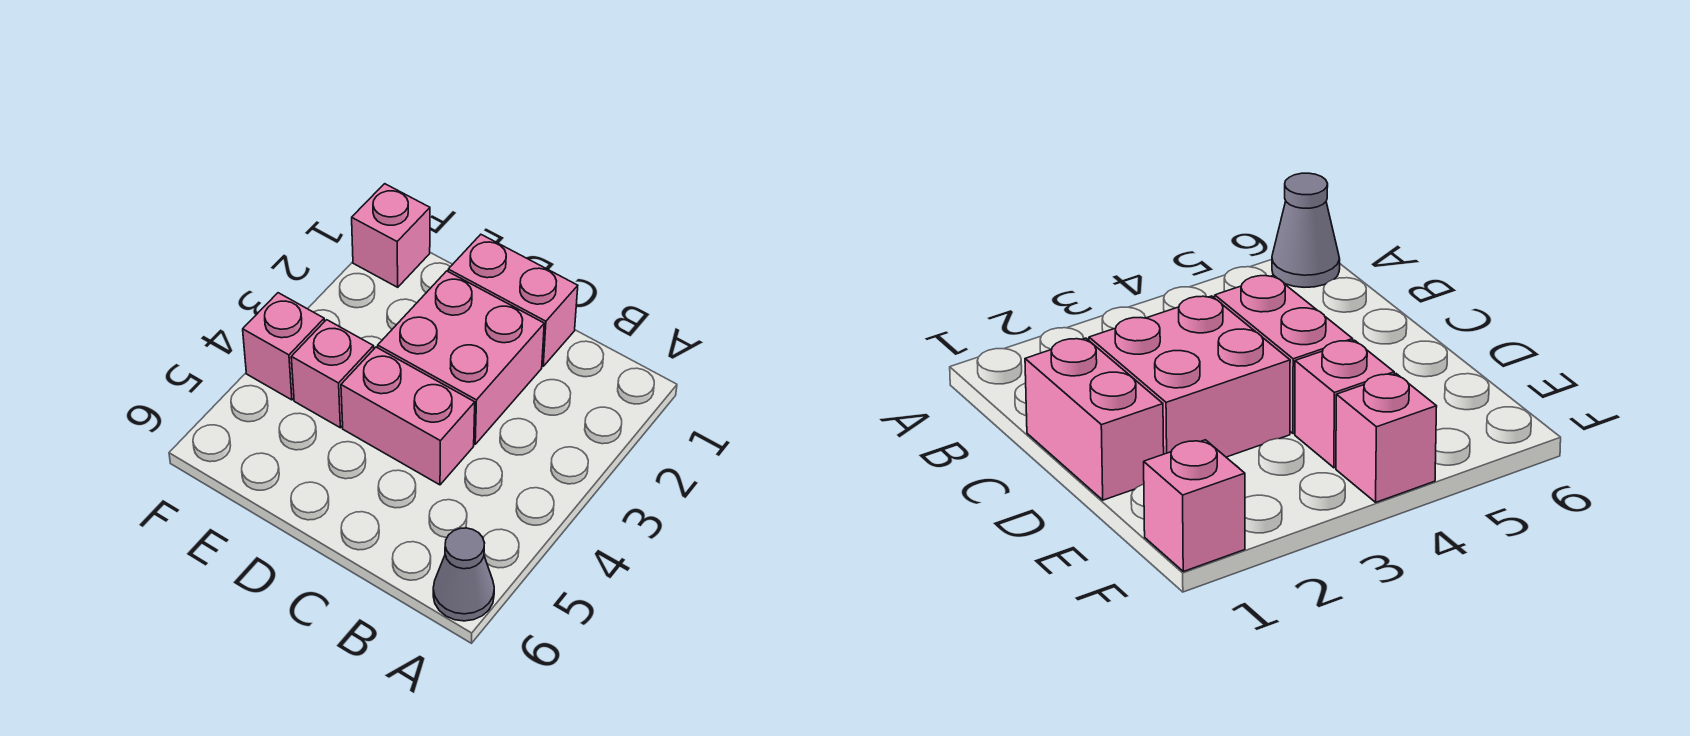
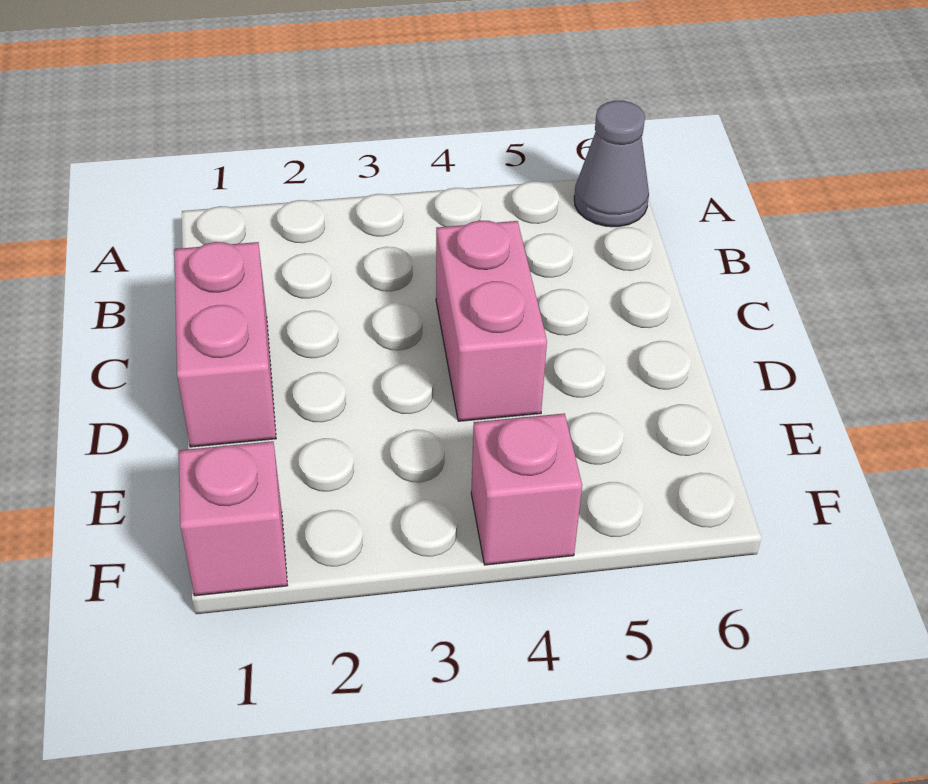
pink 2x2 brick [378,271,544,444] -> none
pink 1x1 brick [291,320,374,428] -> none

